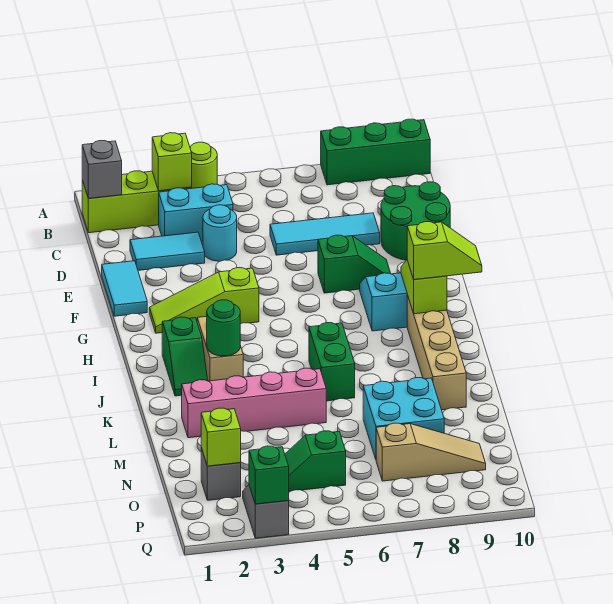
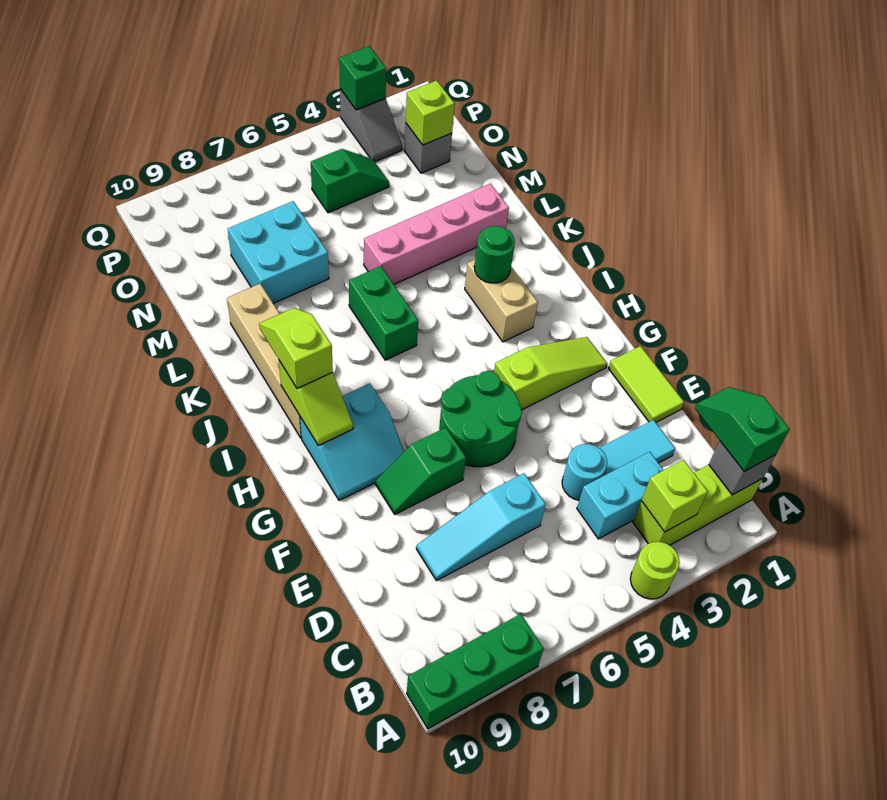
cyan 1x3 tile [270,213,380,255] -> cyan 1x3 slope [416,473,546,581]
green 2x2 round brick [381,182,450,260] -> green 2x2 round brick moved to [439,371,522,467]
cyan 1x2 tile [102,261,147,316] -> lime 1x2 tile [609,346,684,422]
green 1x2 slope [162,317,208,396] -> green 1x2 slope moved to [695,387,790,471]
lime 1x2 slope [407,222,482,280] -> lime 1x2 slope turned to [259,308,333,389]
tan 1x3 slope [376,423,486,481] -> none

